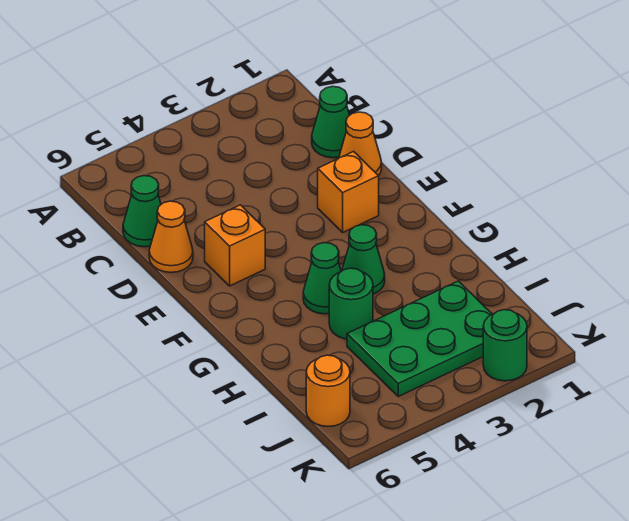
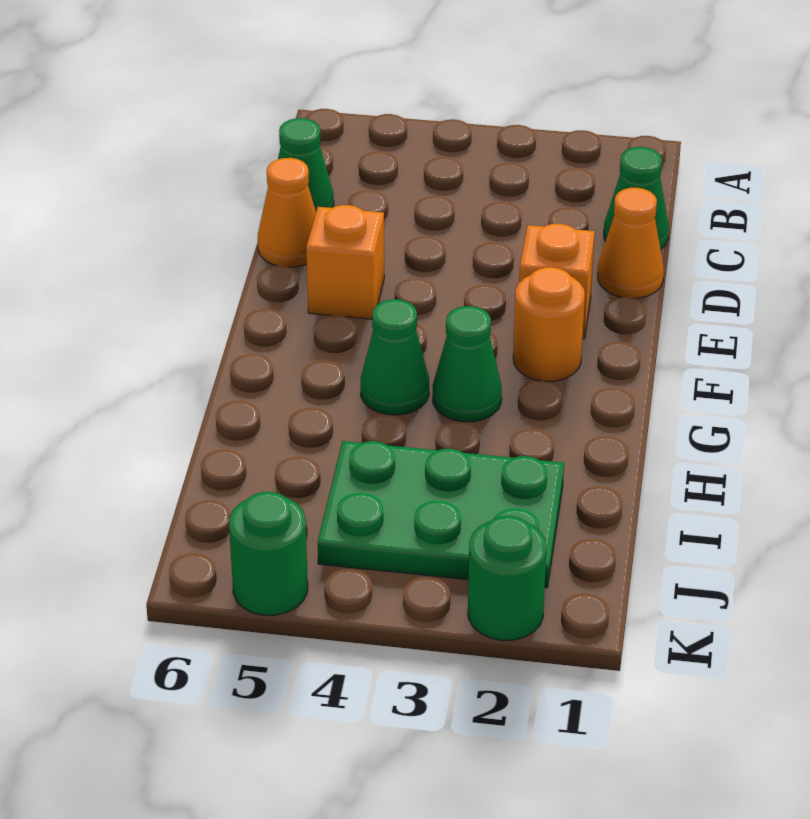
green 1x1 round brick [329,268,373,339] -> green 1x1 round brick moved to [229,492,308,615]
orange 1x1 round brick [306,355,350,427] -> orange 1x1 round brick moved to [513,267,585,381]

